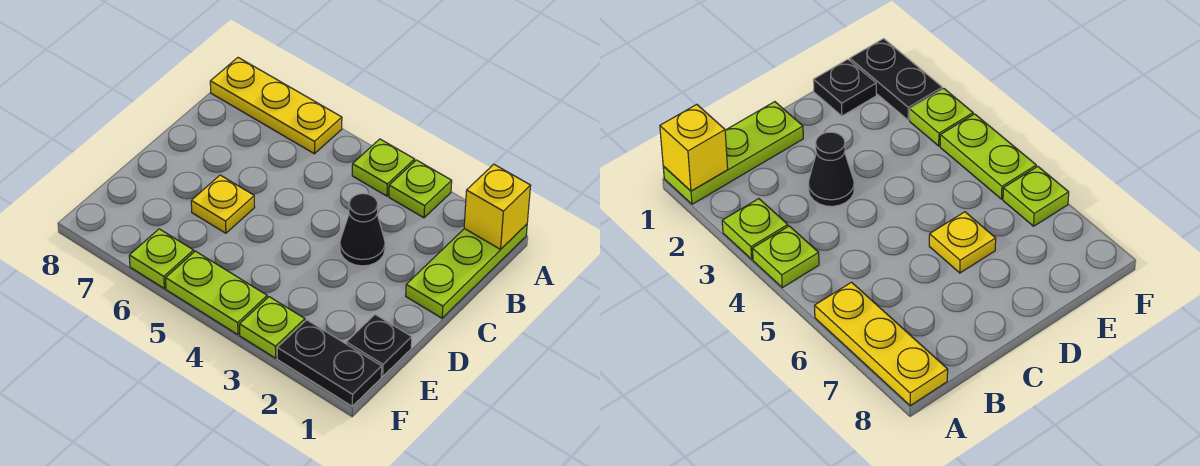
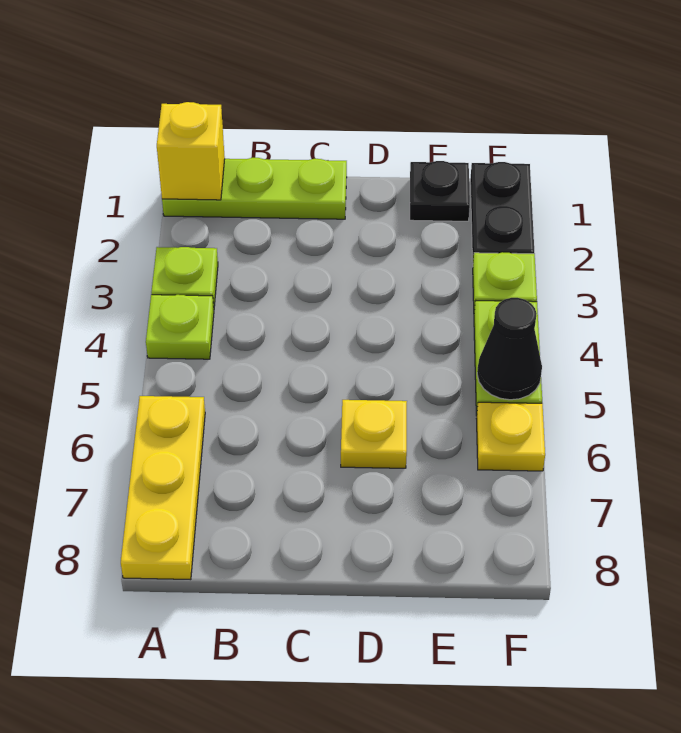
black 1x1 cone [340,194,385,266] -> black 1x1 cone moved to [477,298,542,400]
lime 1x1 plate [129,229,194,288] -> yellow 1x1 plate [476,402,545,471]

